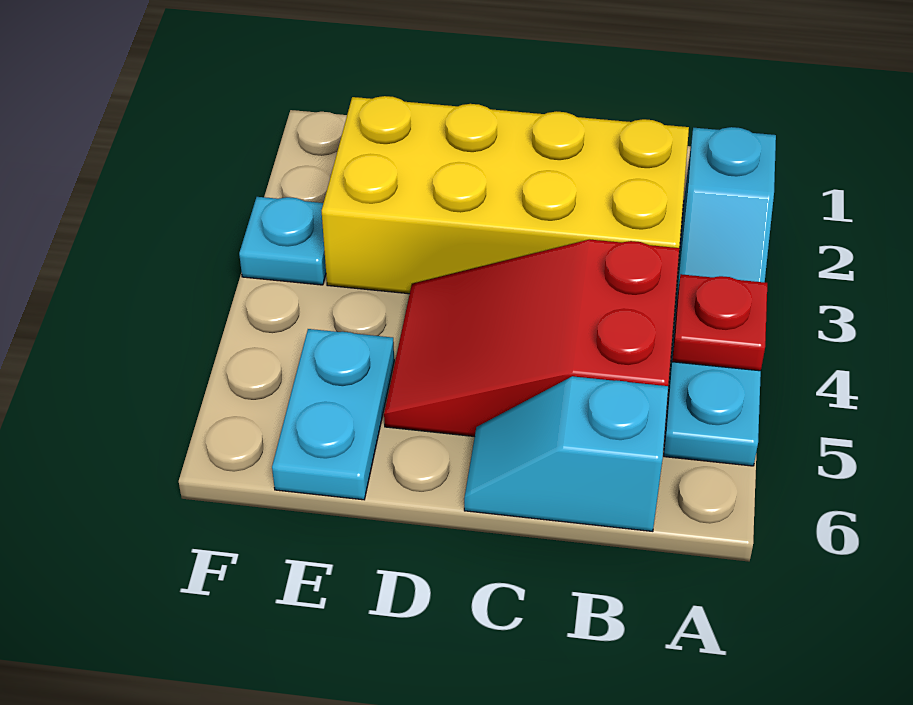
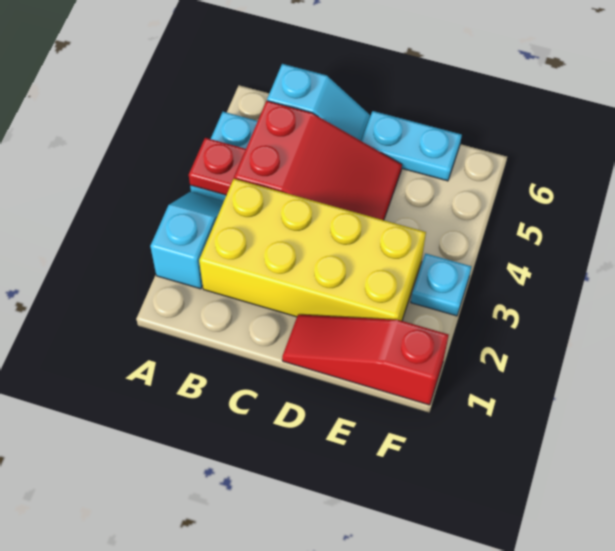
none -> red 1x3 slope [282,314,449,405]
cyan 1x2 plate [272,329,394,500] -> cyan 1x2 plate turned to [361,111,462,181]

